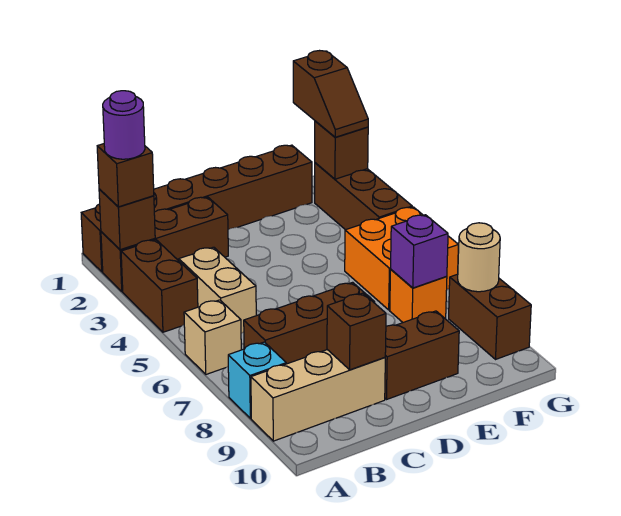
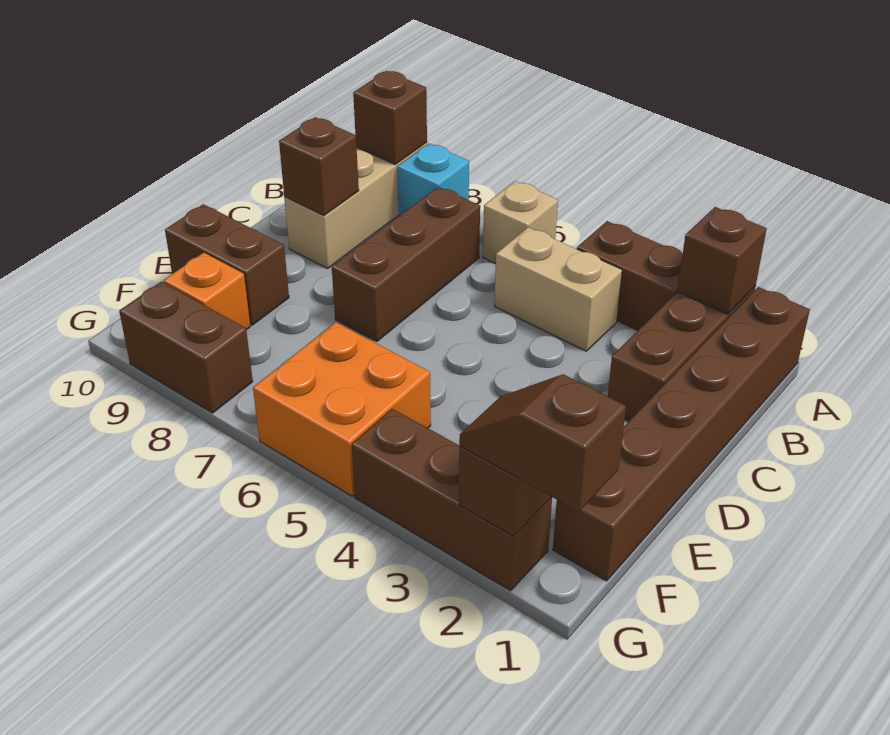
brown 1x1 brick [97,144,154,207] -> brown 1x1 brick moved to [353,71,427,164]
purple 1x1 round brick [103,91,145,159] -> none
brown 1x2 brick [385,311,459,399] -> brown 1x2 brick turned to [165,204,289,325]
orange 1x1 brick [390,270,447,322] -> orange 1x1 brick moved to [164,253,250,330]
purple 1x1 brick [391,215,448,288] -> none
tan 1x1 round brick [458,223,500,292] -> none

